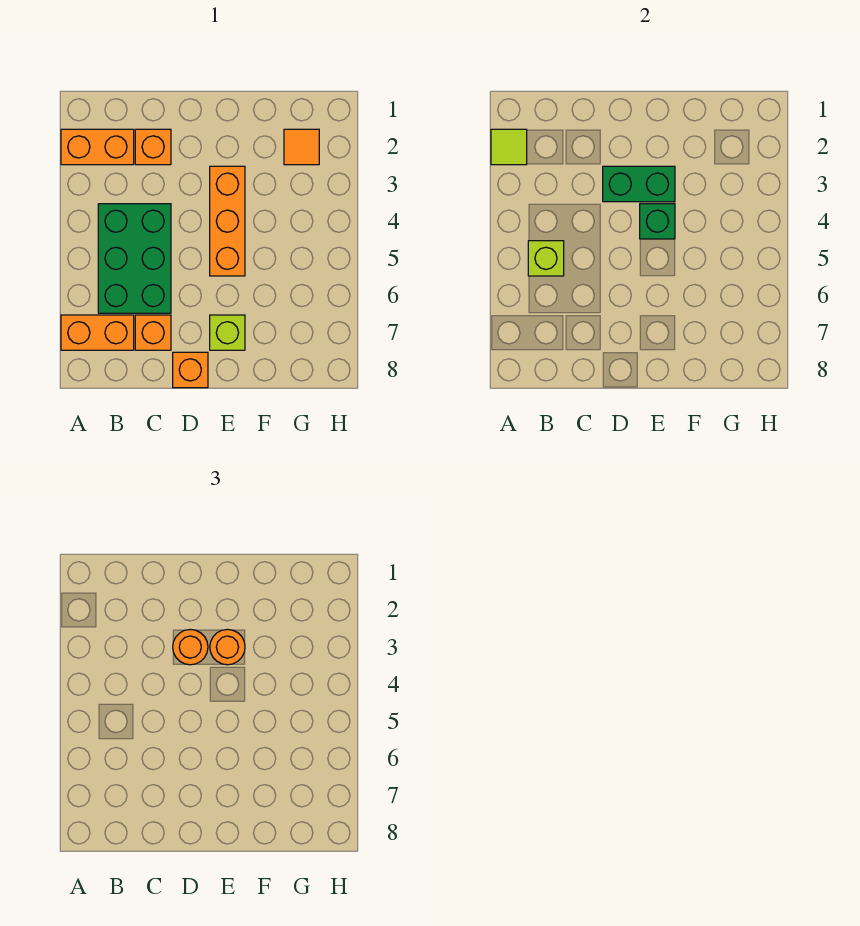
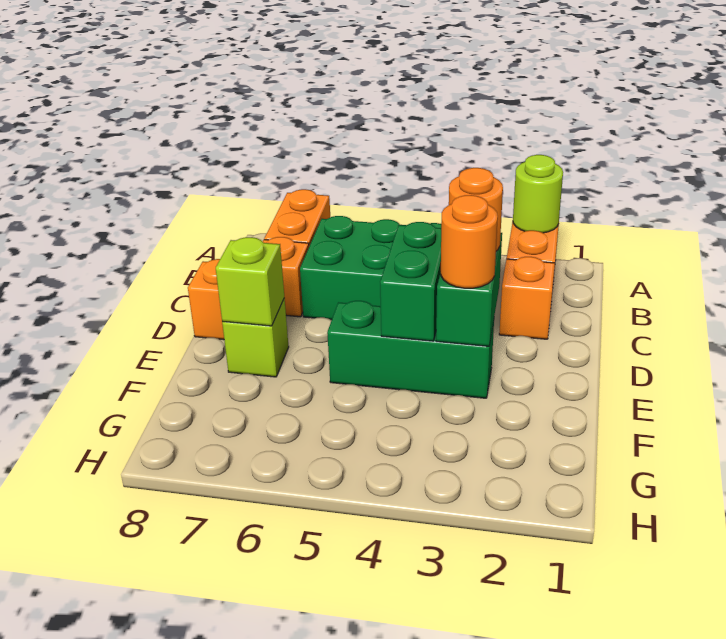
lime 1x1 tile [491,129,527,165] -> lime 1x1 round brick [513,155,563,233]
lime 1x1 brick [528,241,564,276] -> lime 1x1 brick moved to [216,237,284,326]
orange 1x3 brick [210,166,245,276] -> green 1x3 brick [327,301,494,398]
green 1x1 brick [640,204,675,239] -> green 1x2 brick [380,222,441,341]
orange 1x1 tile [284,129,319,165] -> none

